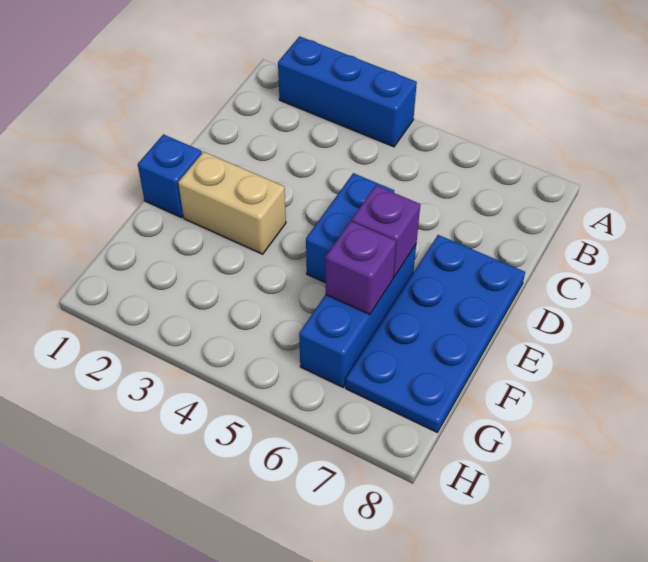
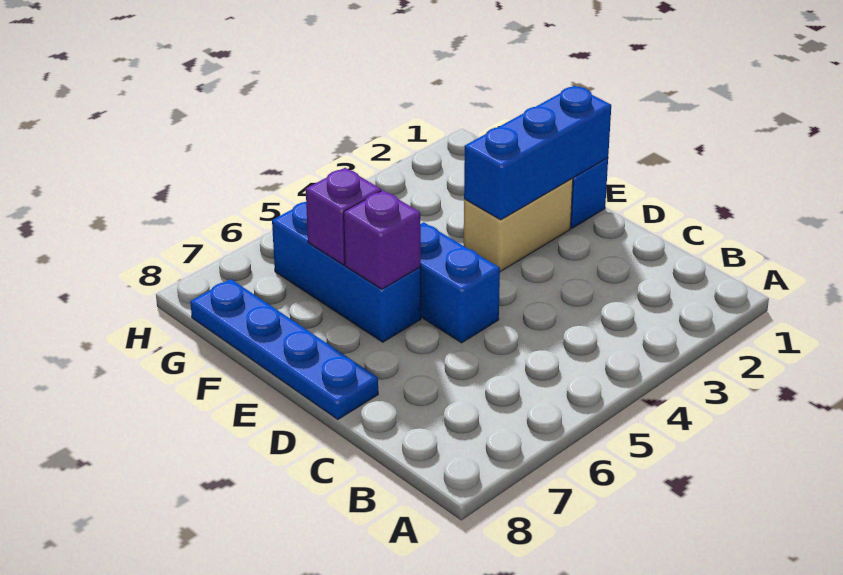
blue 1x3 brick [278,36,417,147] -> blue 1x3 brick moved to [464,86,611,220]
blue 2x4 plate [346,235,525,432] -> blue 1x4 plate [190,279,378,420]

